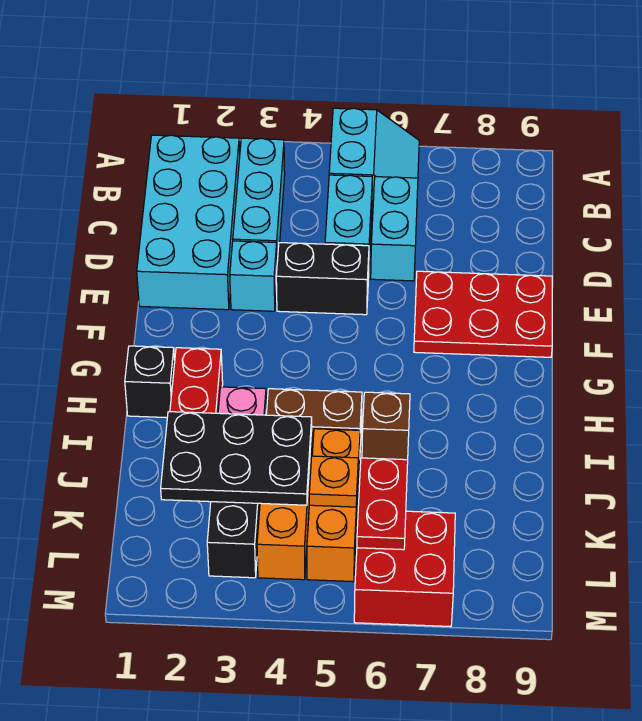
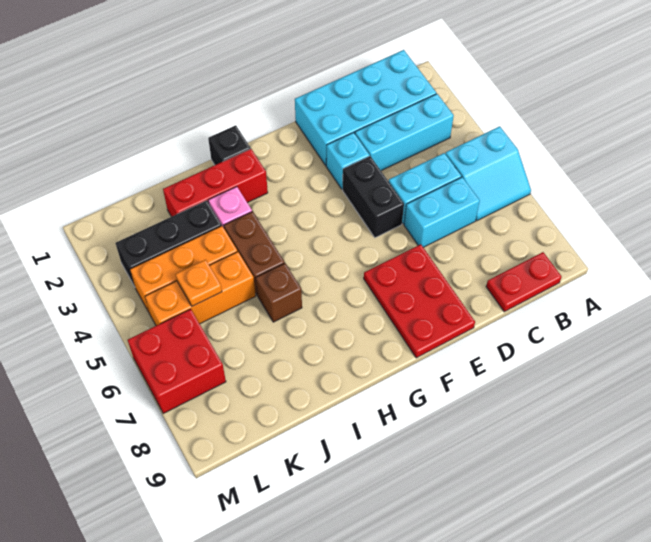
black 2x3 plate [161,412,312,505] -> none
red 1x2 plate [357,458,408,550] -> red 1x2 plate moved to [486,252,562,312]

